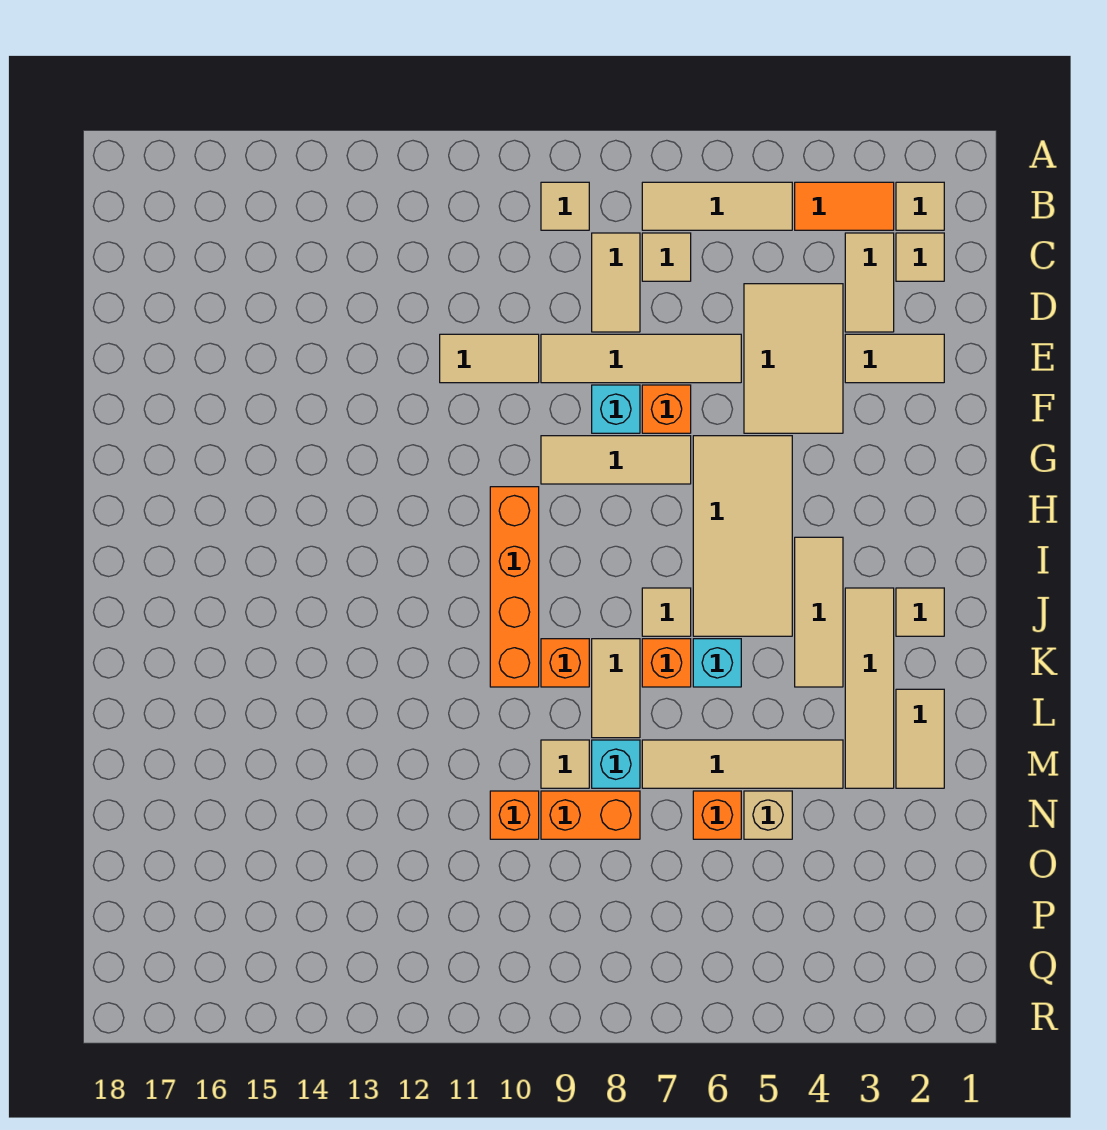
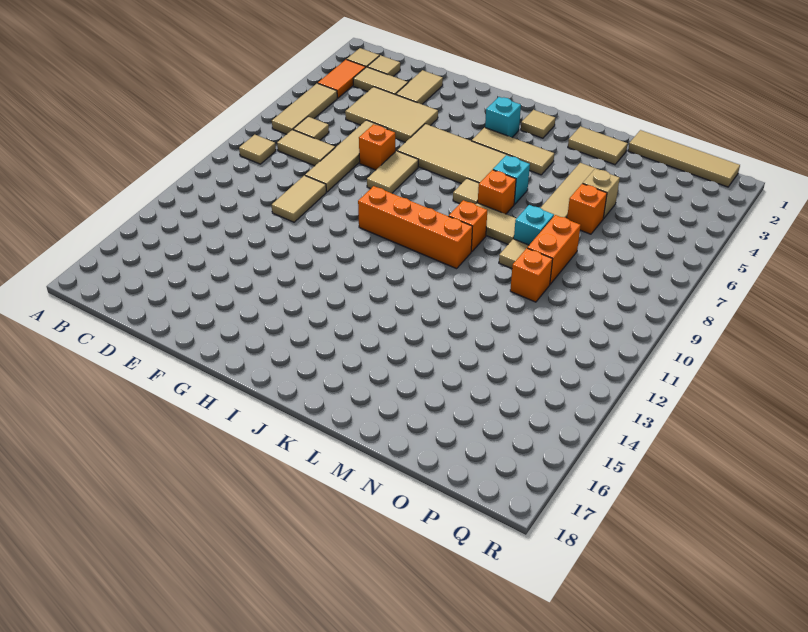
cyan 1x1 brick [592,385,640,433] -> cyan 1x1 brick moved to [485,97,521,137]
tan 1x3 tile [541,436,691,484] -> tan 1x2 tile [367,151,418,193]
tan 1x4 tile [845,588,894,788] -> tan 1x4 tile moved to [628,130,740,187]

